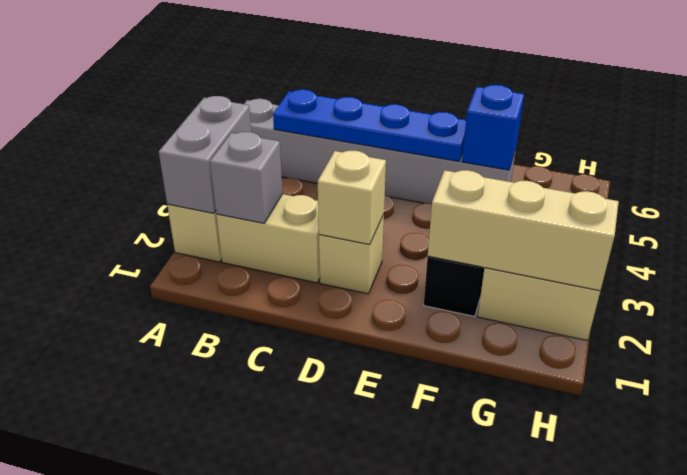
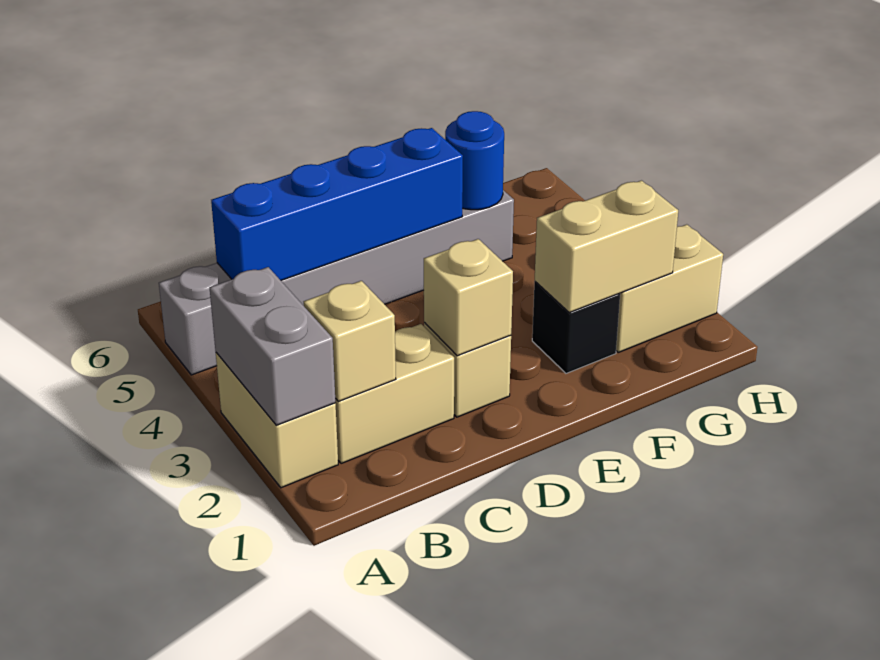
grey 1x1 brick [210,132,283,223] -> tan 1x1 brick [304,281,396,402]
blue 1x4 plate [273,90,466,161] -> blue 1x4 brick [211,128,463,280]
tan 1x3 brick [428,170,619,291] -> tan 1x2 brick [535,181,678,313]
blue 1x1 brick [462,85,524,170] -> blue 1x1 round brick [445,111,504,210]

